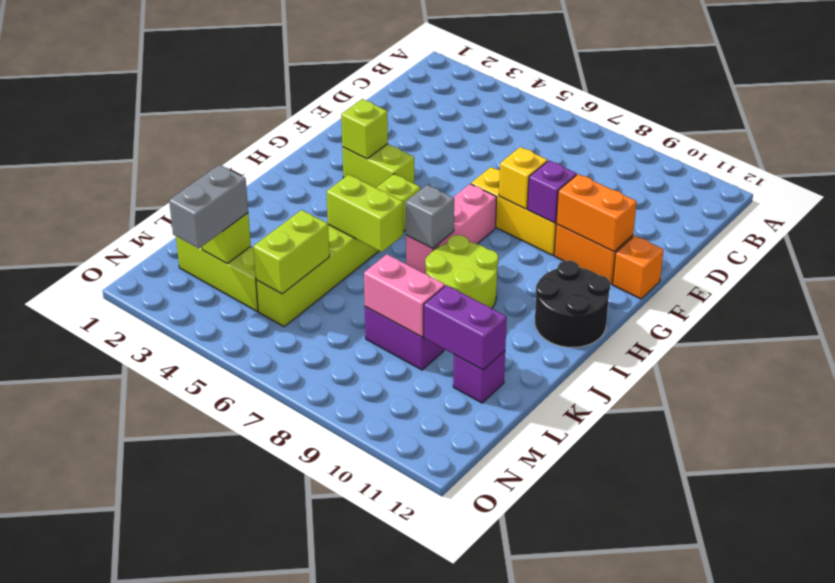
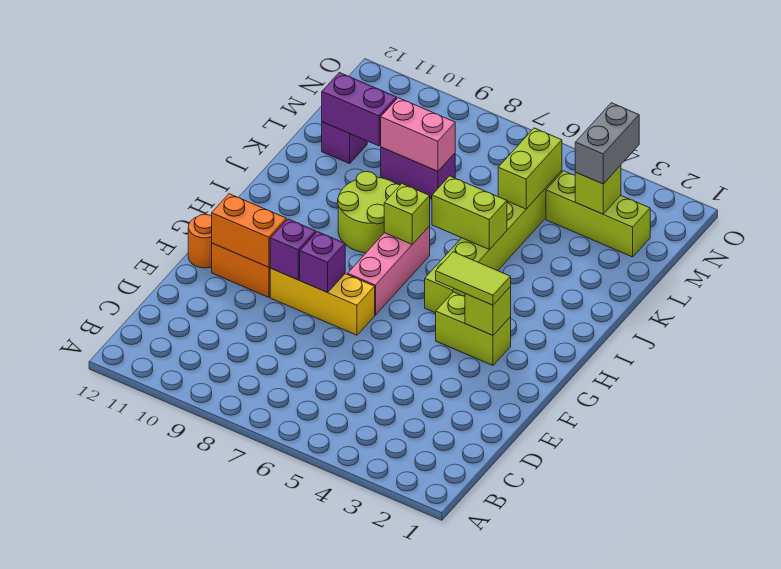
yellow 1x1 brick [499,147,547,209] -> purple 1x1 brick [300,232,345,293]
orange 1x1 brick [613,236,664,299] -> orange 1x1 round brick [188,214,212,268]
none -> lime 1x2 tile [436,252,511,305]
black 2x2 round brick [535,260,610,348] -> none
grey 1x1 brick [406,185,454,248] -> lime 1x1 brick [384,184,430,244]

